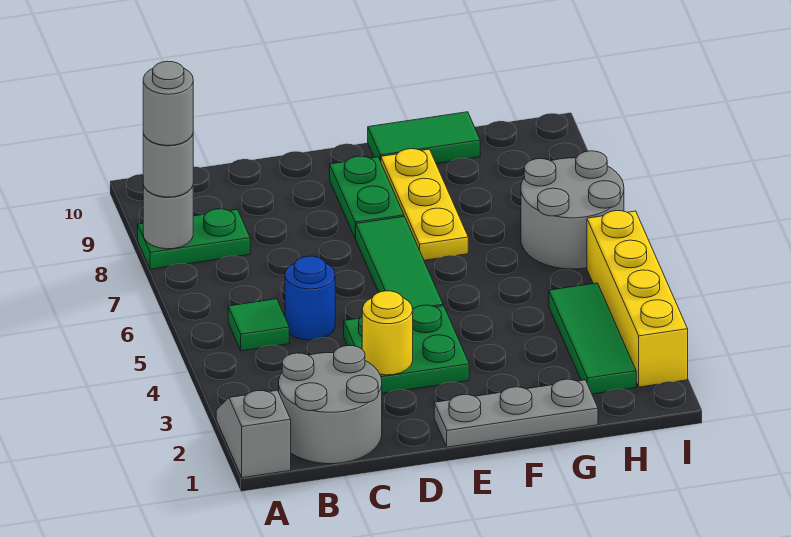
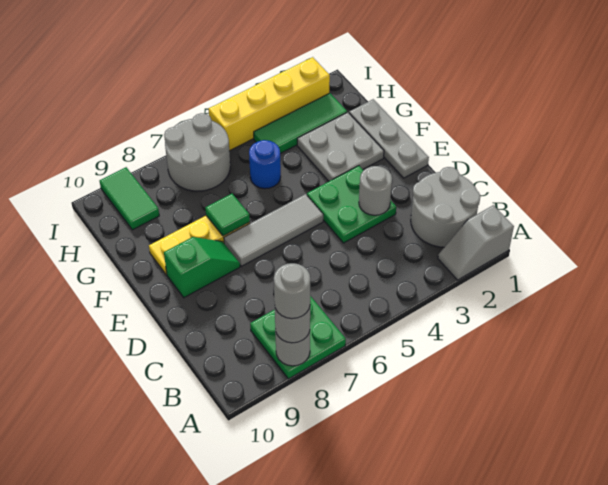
green 1x2 plate [138,209,250,269] -> green 2x2 plate [250,296,346,379]
green 1x1 tile [228,299,289,351] -> green 1x1 tile moved to [205,194,250,236]
blue 1x1 round brick [285,256,335,340] -> blue 1x1 round brick moved to [249,140,281,189]
yellow 1x1 round brick [362,291,413,375] -> grey 1x1 round brick [359,166,392,215]
green 1x3 tile [355,217,443,309] -> grey 1x3 tile [224,194,323,266]
green 1x2 plate [330,156,404,238] -> green 1x2 slope [164,237,240,297]
none -> grey 2x2 plate [297,112,384,181]
green 1x2 tile [368,112,480,163] -> green 1x2 tile moved to [100,167,159,230]

